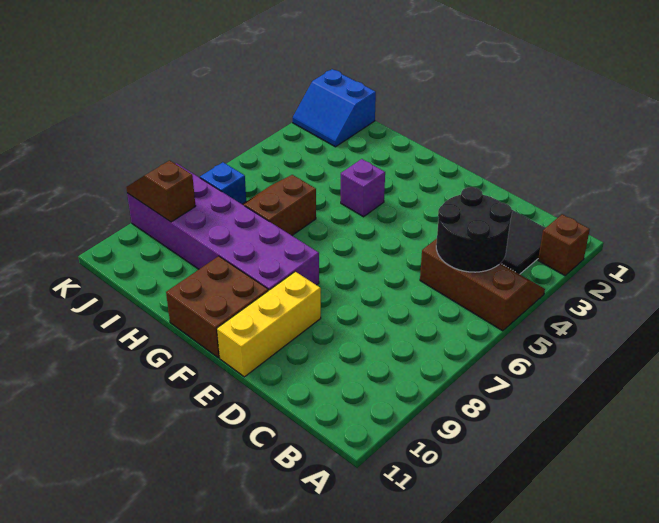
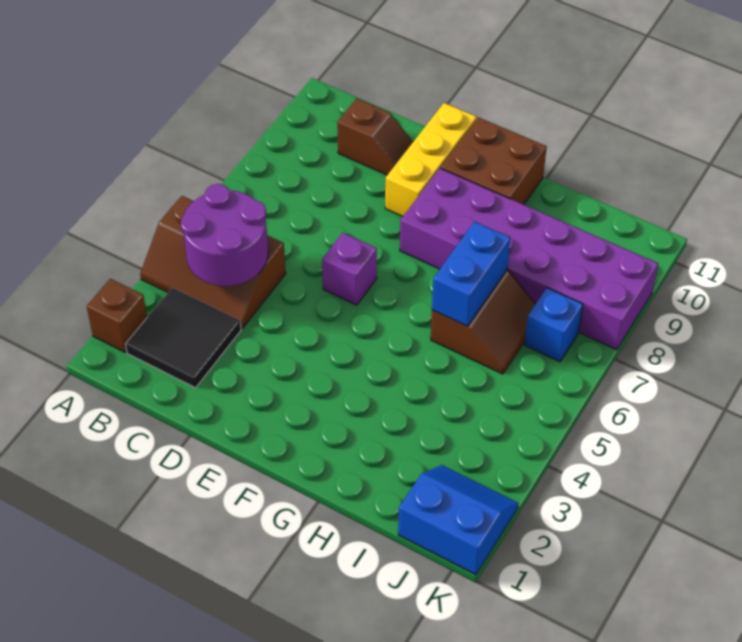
black 2x2 round brick [436,187,512,272] -> purple 2x2 round brick [181,184,268,286]
purple 1x1 brick [341,159,385,217] -> purple 1x1 brick moved to [322,233,377,305]
none -> blue 1x2 brick [432,222,510,326]
brown 1x2 slope [126,160,195,222] -> brown 1x2 slope moved to [337,98,413,175]

